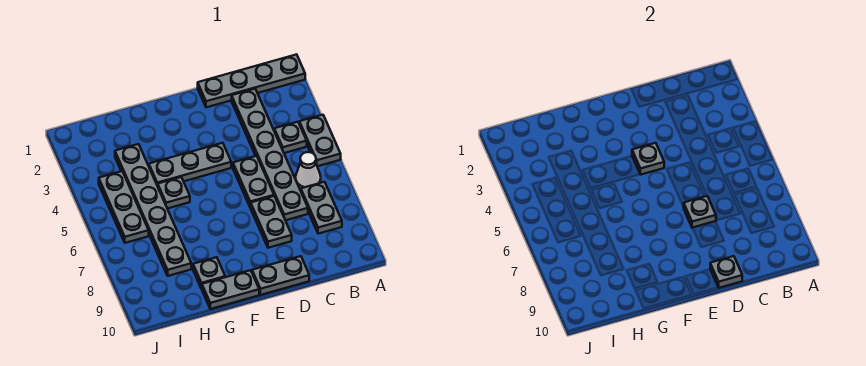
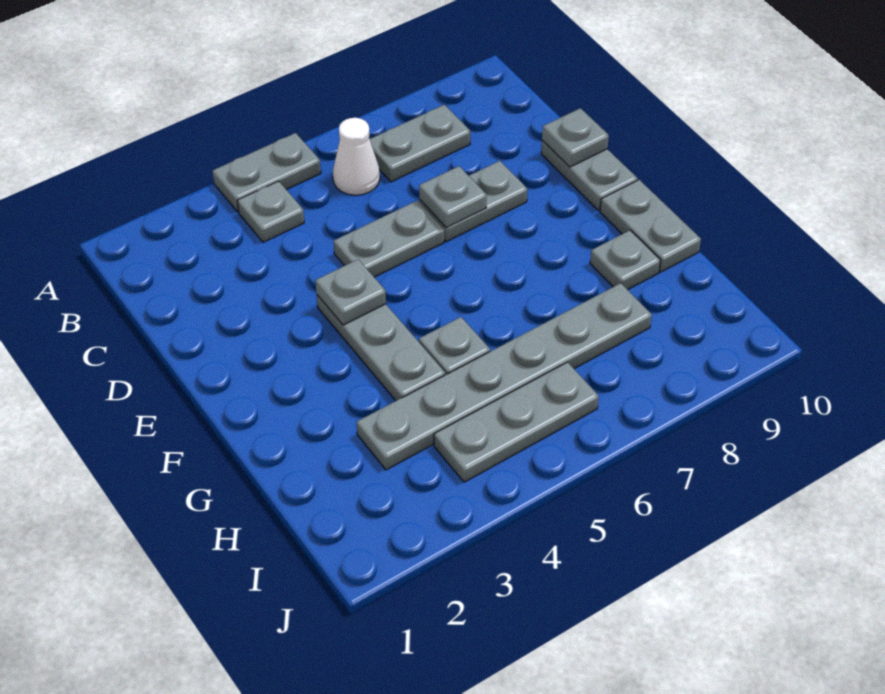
grey 1x4 plate [198,54,305,107] -> none
grey 1x6 plate [232,89,308,220] -> none

